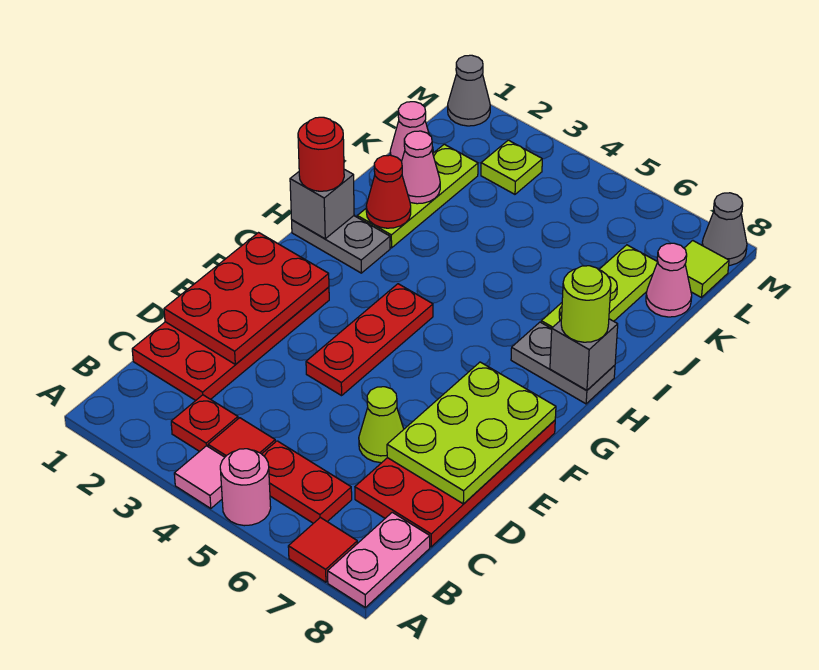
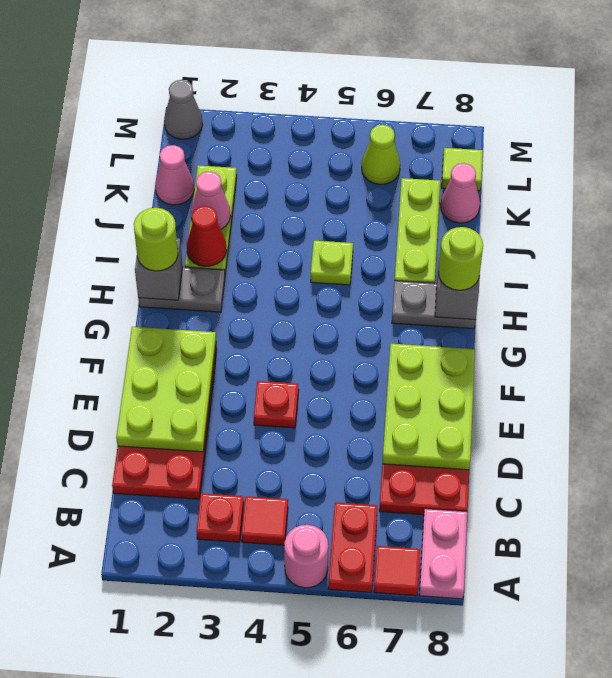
pink 1x1 tile [174,446,225,509] -> none
red 1x2 plate [262,441,352,523] -> red 1x2 plate turned to [328,503,377,592]
red 2x3 plate [164,233,329,364] -> lime 2x3 plate [116,327,216,452]
lime 1x1 cone [359,387,404,463] -> lime 1x1 cone moved to [362,125,400,184]
red 1x3 plate [306,284,433,396] -> red 1x1 plate [254,381,299,428]
red 1x1 round brick [298,117,344,191] -> lime 1x1 round brick [134,208,178,271]
lime 1x1 plate [481,140,542,194] -> lime 1x1 plate moved to [311,241,353,285]
grey 1x1 cone [702,193,747,265] -> none

